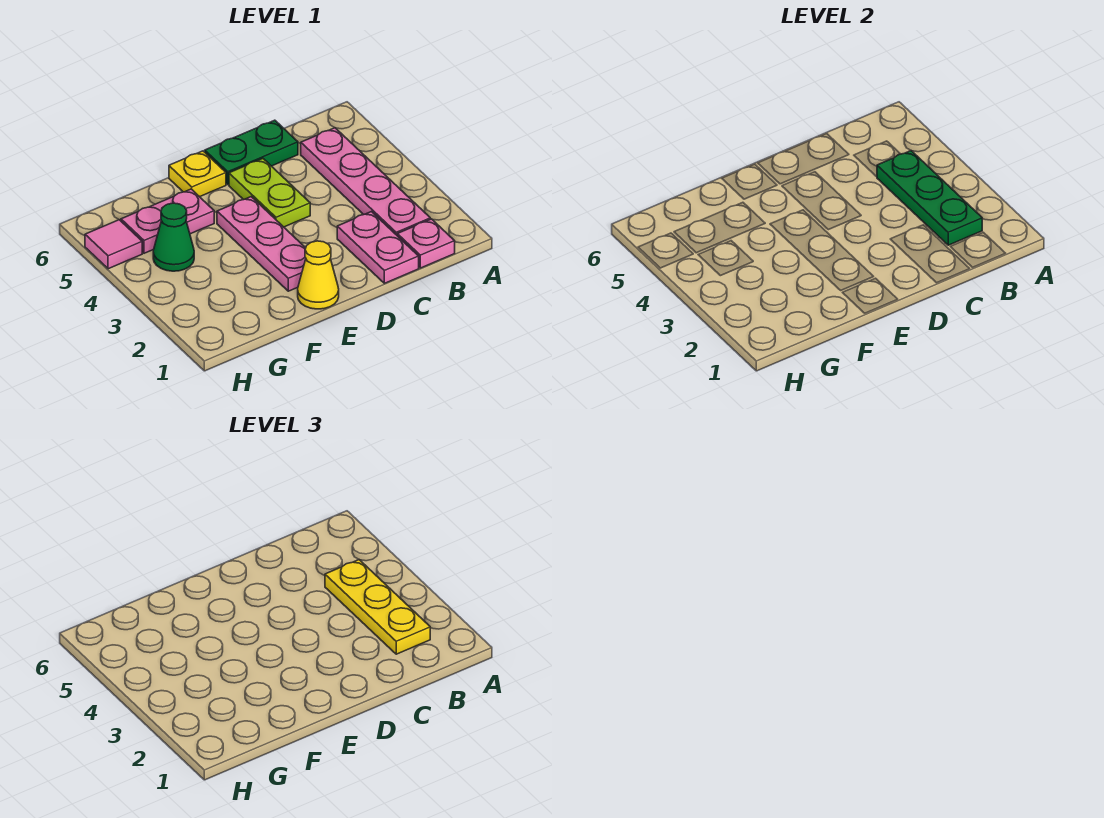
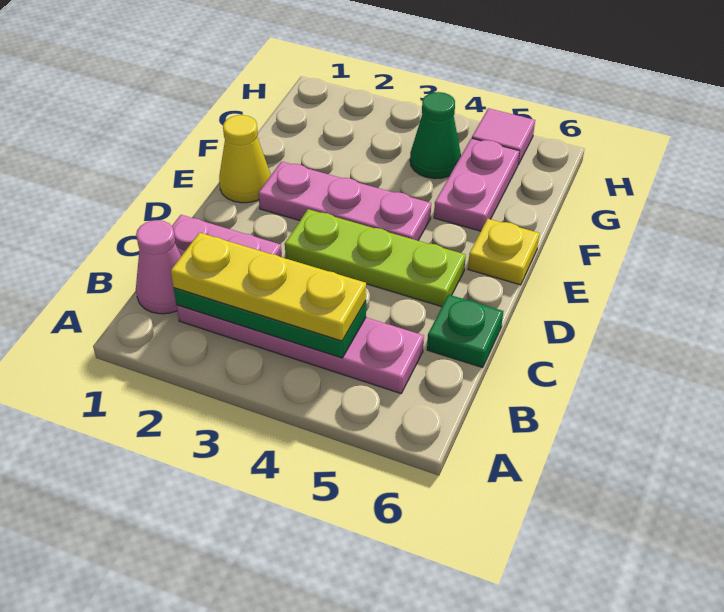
pink 1x1 plate [397,219,455,268] -> pink 1x1 cone [136,220,181,314]
green 1x2 plate [205,120,298,184] -> green 1x1 plate [427,295,503,368]
lime 1x2 plate [229,159,310,227] -> lime 1x3 plate [285,209,466,307]

